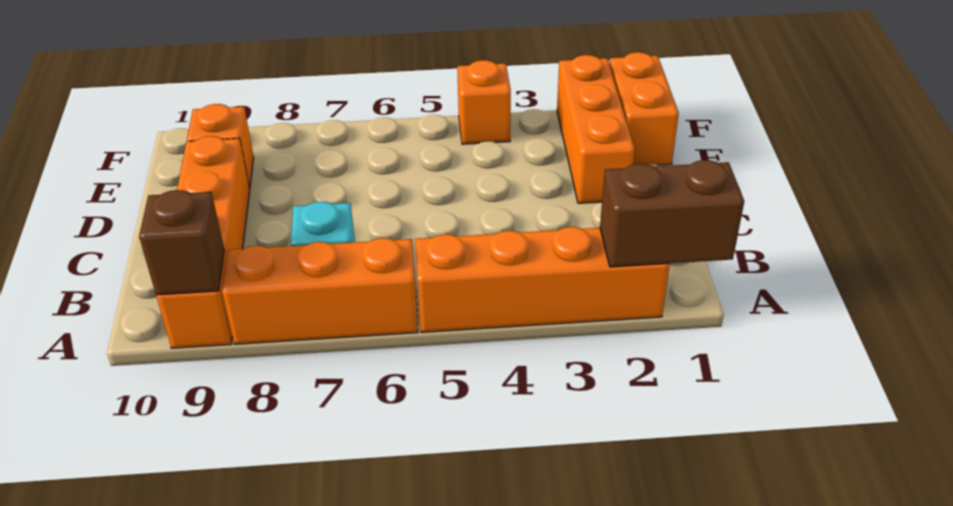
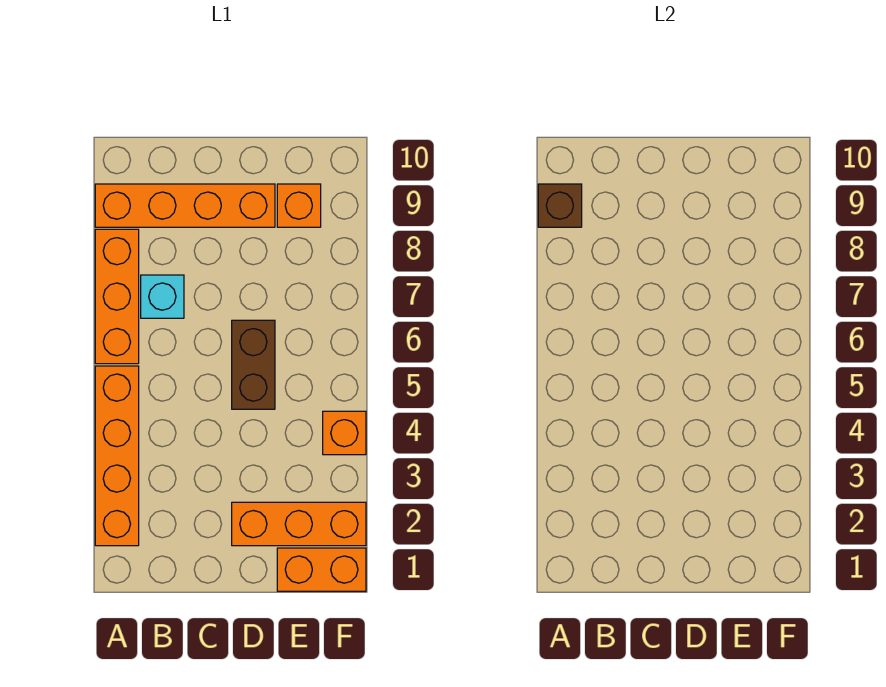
brown 1x2 brick [600,160,744,267] -> brown 1x2 brick moved to [232,320,275,409]

